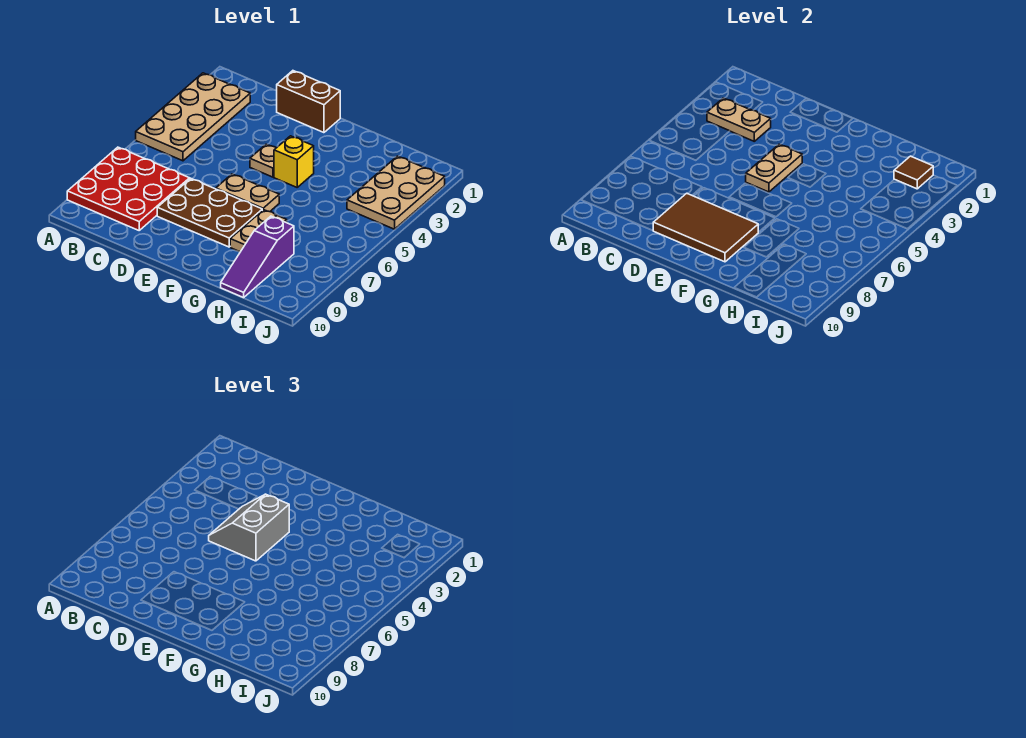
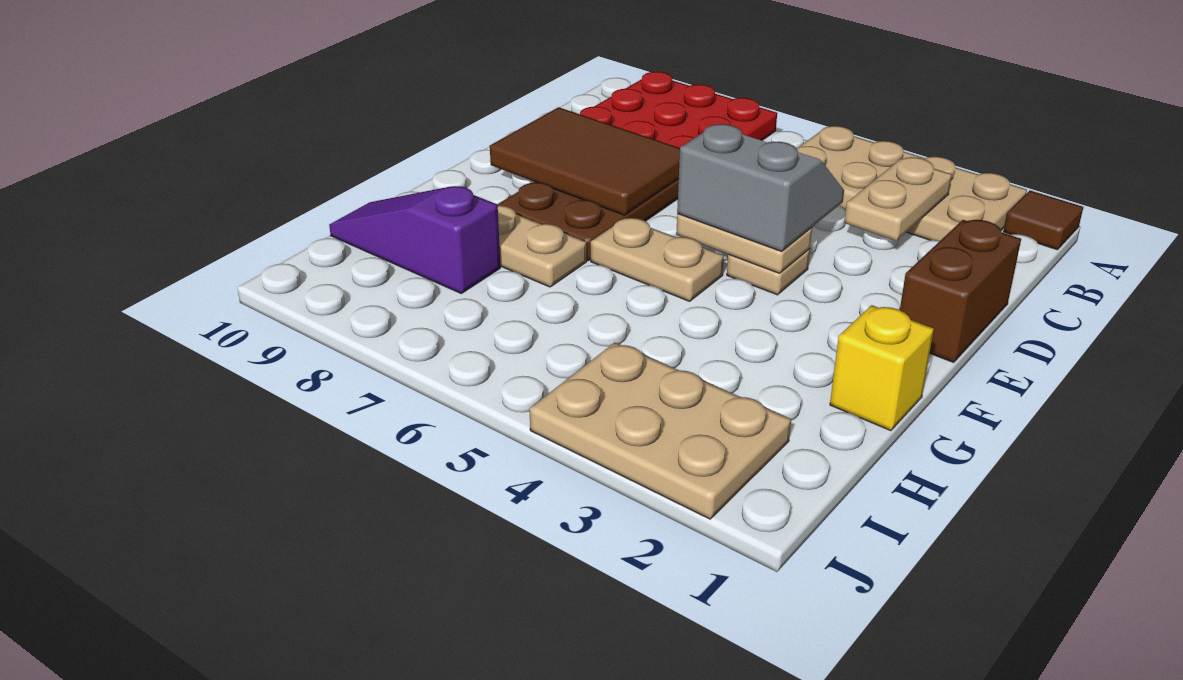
brown 2x3 tile [653,193,758,262] -> brown 2x3 tile turned to [490,107,680,215]
tan 1x2 plate [216,174,279,212] -> tan 1x2 plate turned to [591,218,724,301]
yellow 1x1 brick [274,136,314,187] -> yellow 1x1 brick moved to [830,305,934,431]
brown 1x1 tile [894,156,933,189] -> brown 1x1 tile moved to [1004,191,1083,250]

